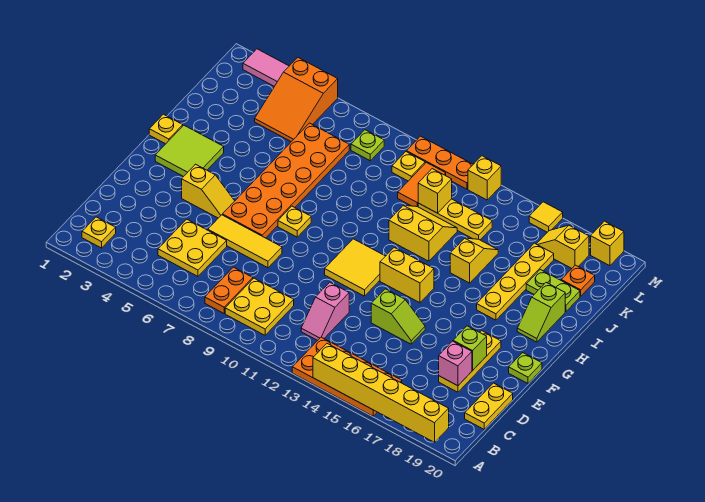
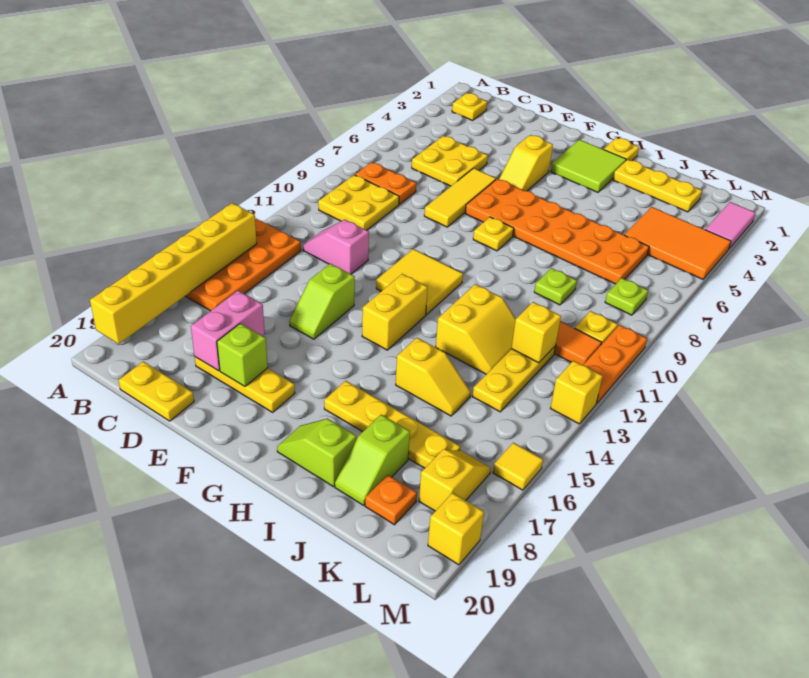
pink 1x1 brick [439,341,472,386] -> pink 1x2 brick [191,291,265,371]
lime 1x1 plate [509,353,542,383] -> lime 1x1 plate moved to [534,268,577,305]
none -> yellow 1x3 plate [613,160,702,212]
lime 1x2 plate [526,270,580,311] -> lime 1x2 slope [335,415,410,505]
orange 2x3 slope [255,58,338,142] -> orange 2x3 tile [624,207,731,279]

